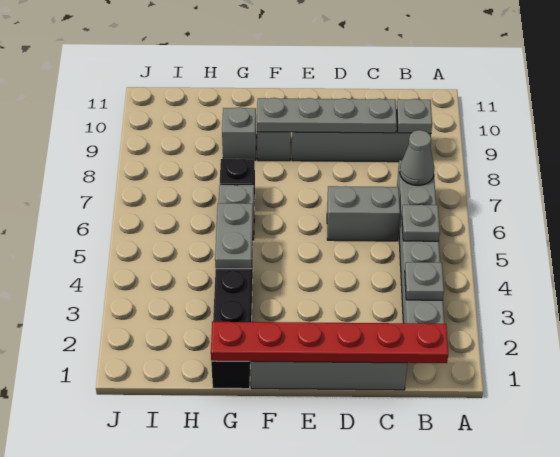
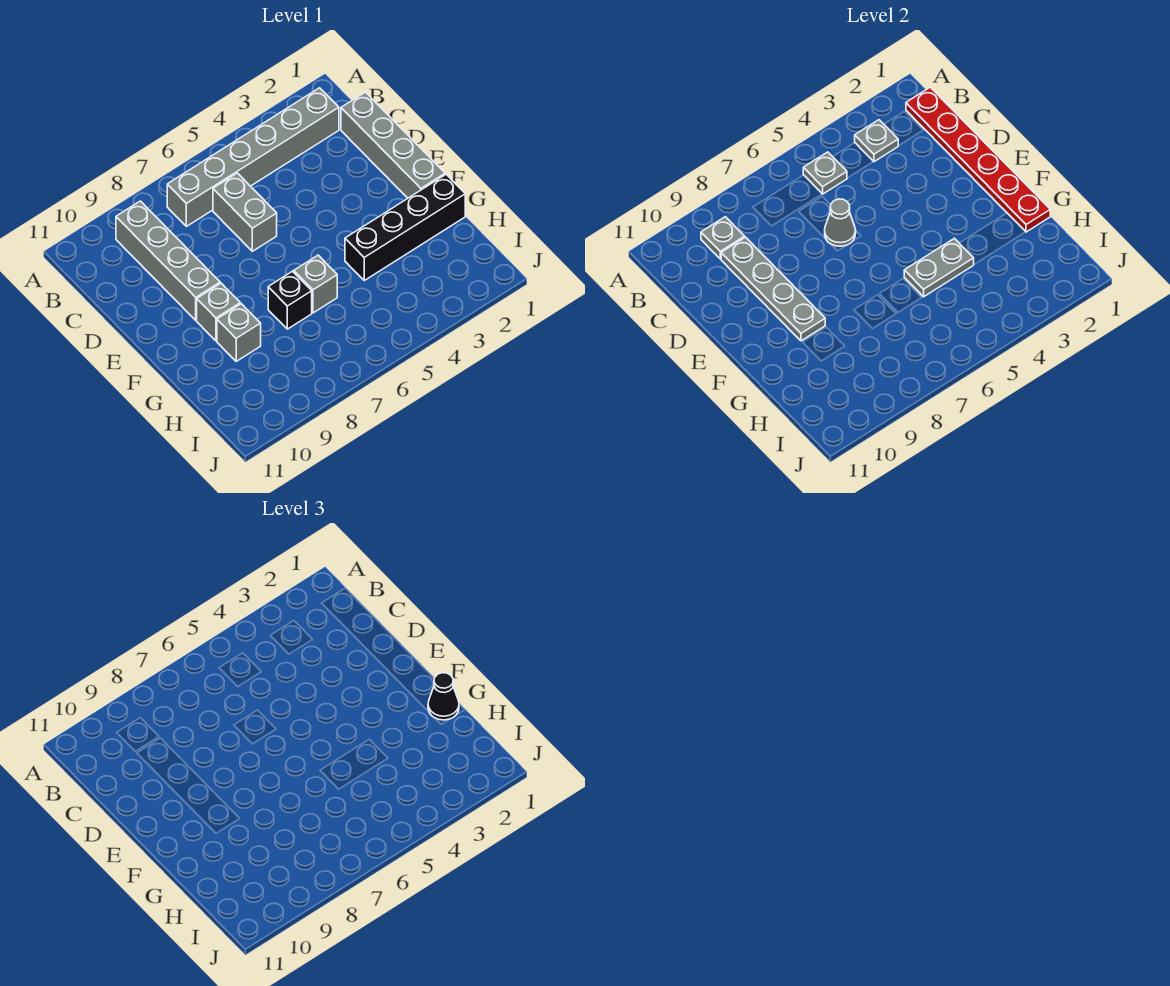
grey 1x1 cone [400,130,434,186] -> grey 1x1 cone moved to [825,199,856,246]
none -> black 1x1 cone [428,673,459,720]

